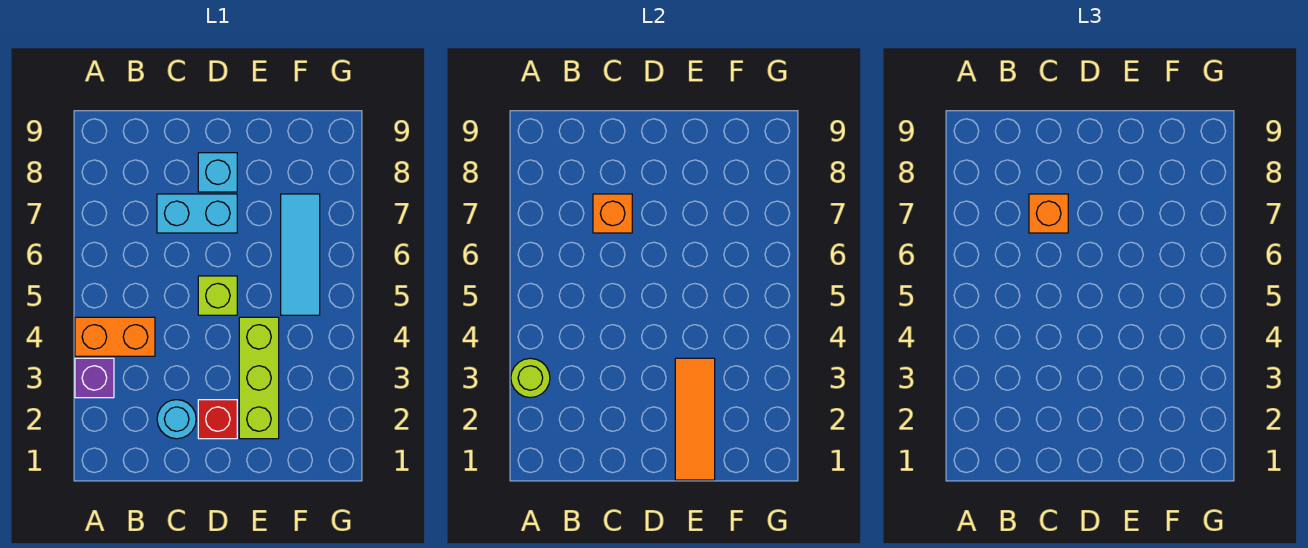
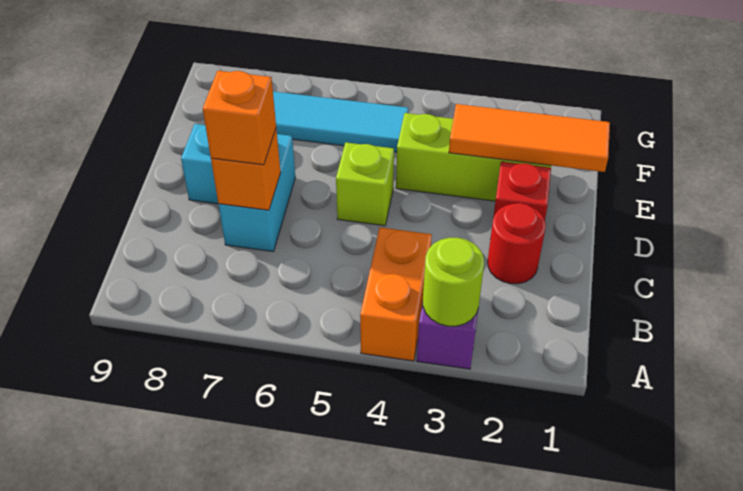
cyan 1x1 round brick [157,400,196,439] -> red 1x1 round brick [488,203,546,284]

